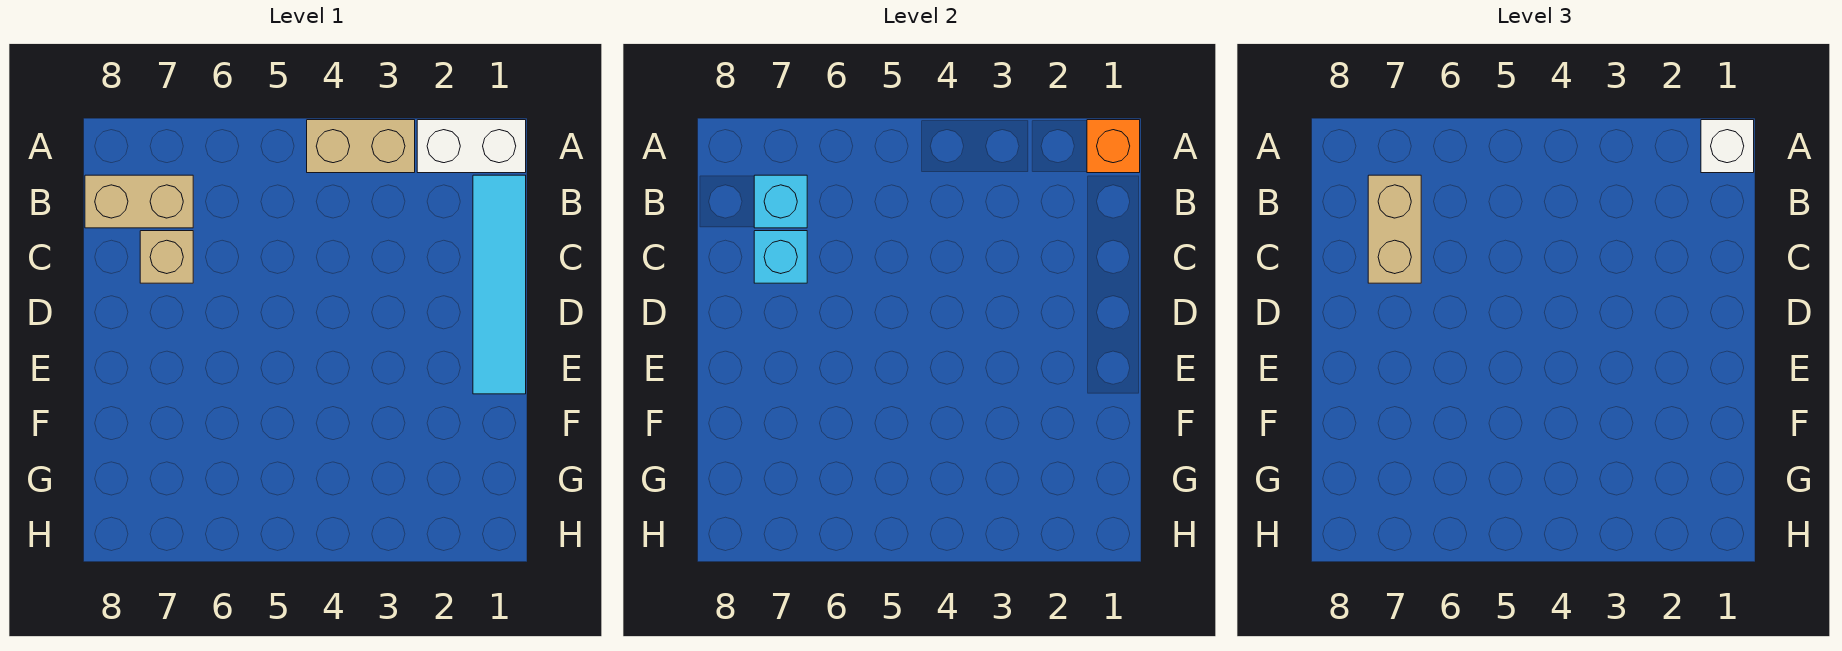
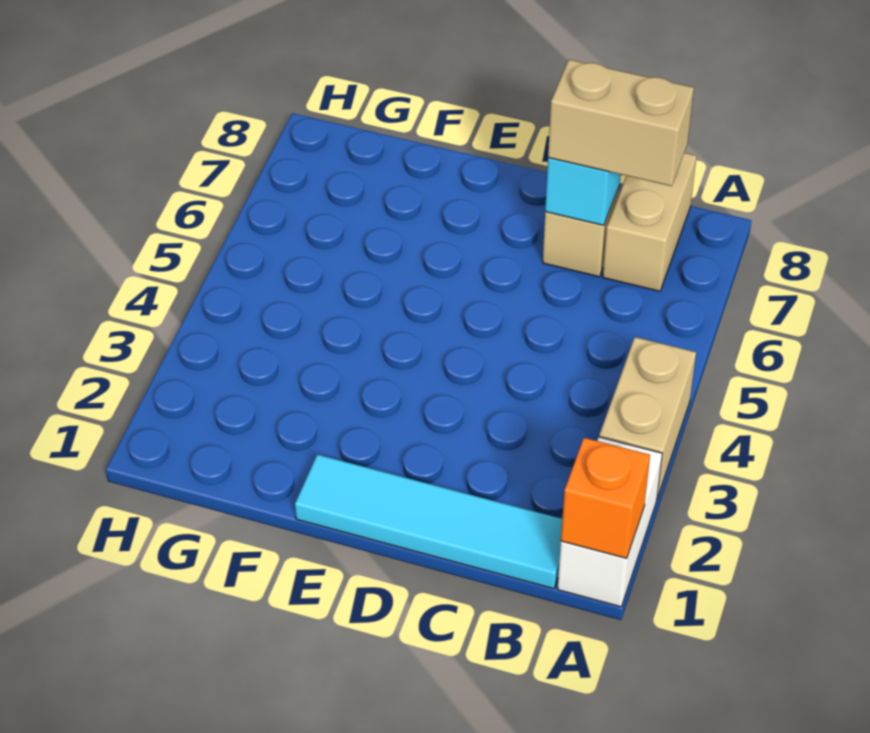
white 1x1 brick [1701,120,1754,173] -> none
cyan 1x1 brick [754,175,807,228] -> none

